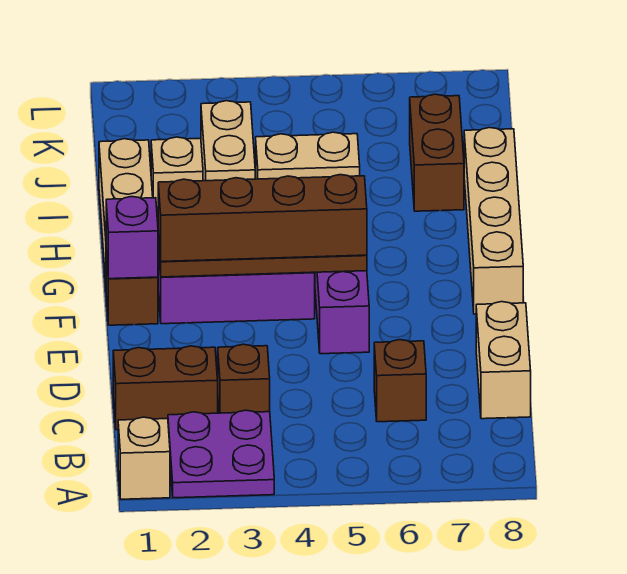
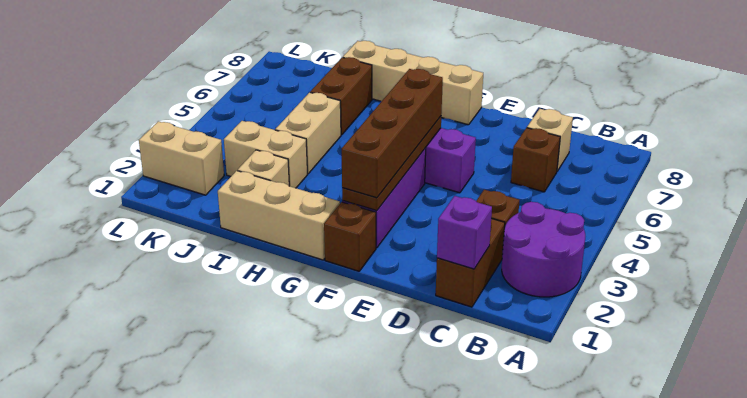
tan 1x1 brick [118,417,170,499] -> tan 1x1 brick moved to [527,109,573,171]
purple 2x2 plate [168,410,274,498] -> purple 2x2 round brick [502,202,585,297]
tan 1x2 brick [476,302,531,419] -> tan 1x2 brick moved to [139,121,224,195]
purple 1x1 brick [106,197,158,279] -> purple 1x1 brick moved to [437,196,492,269]
brown 1x2 brick [410,94,464,211] -> brown 1x2 brick turned to [310,57,372,135]

